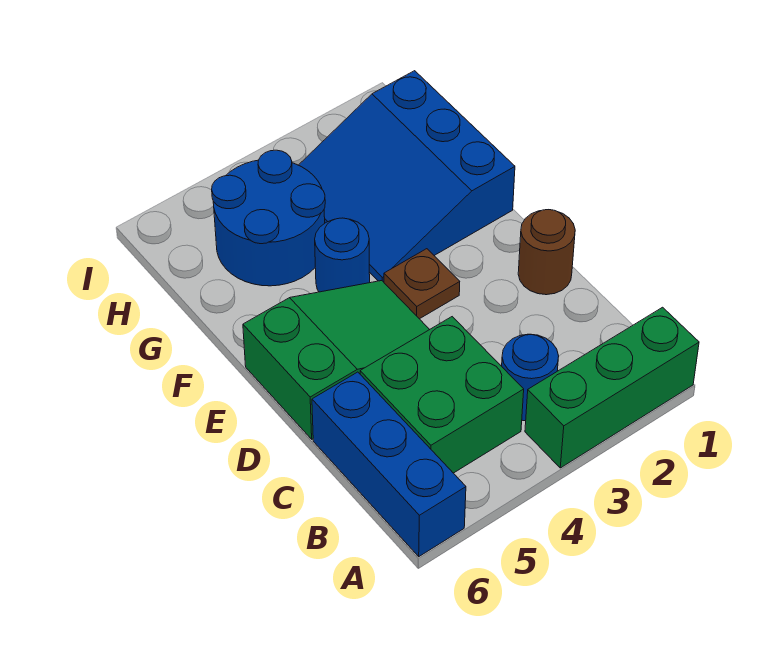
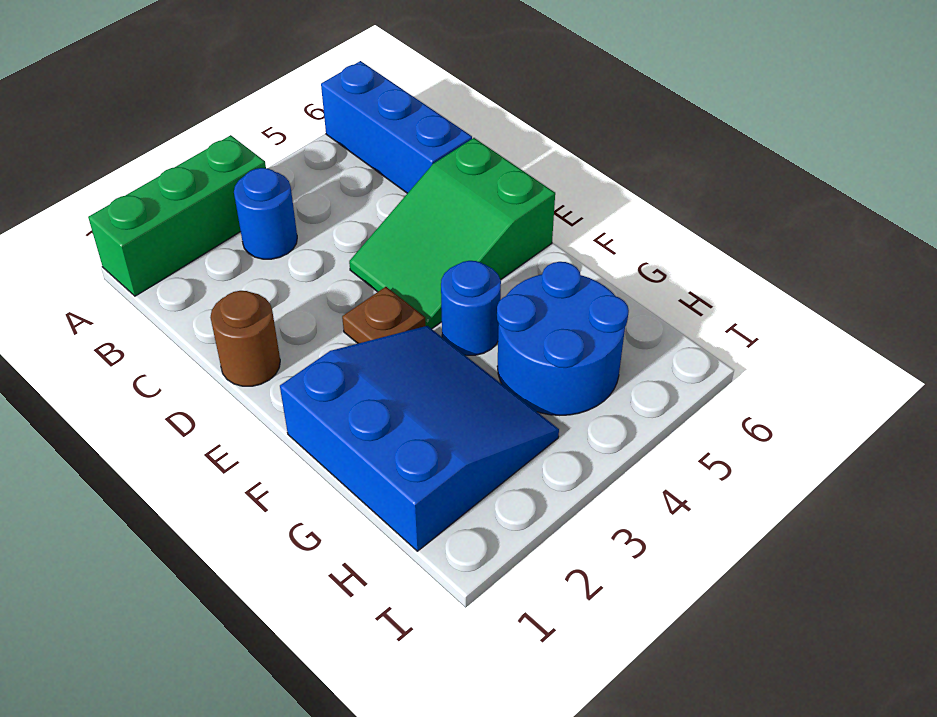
green 2x2 brick [360,317,524,473] -> none

